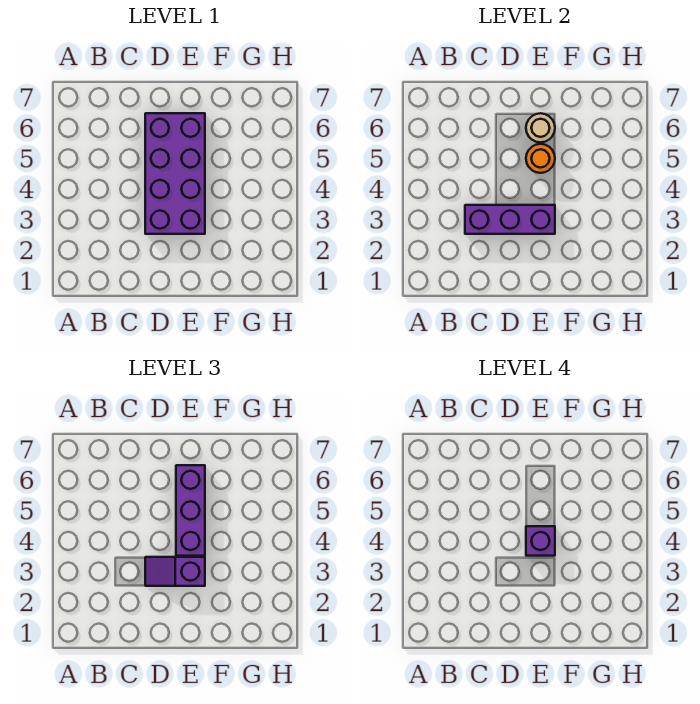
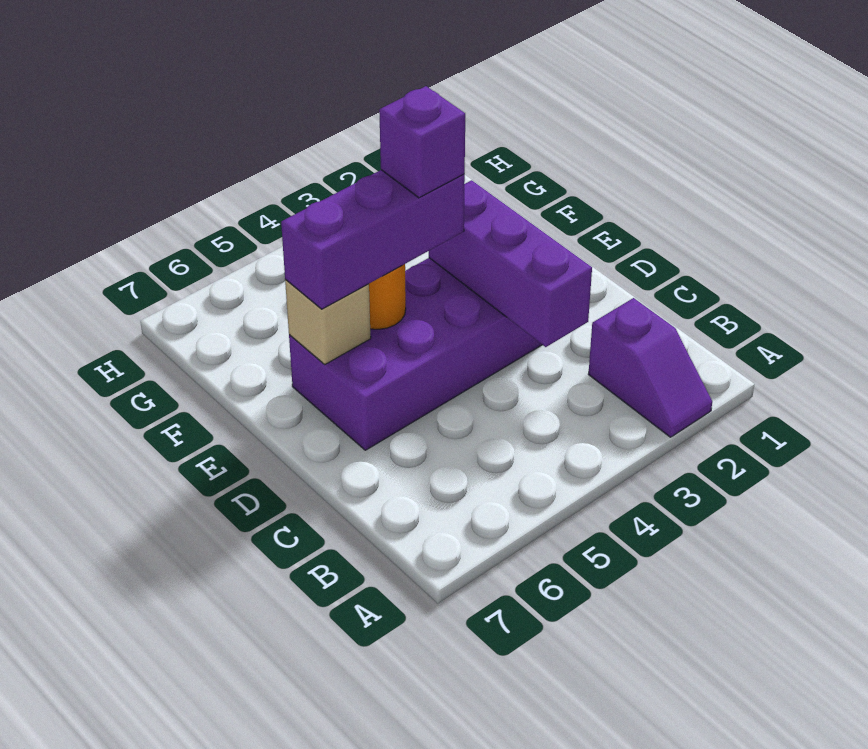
purple 1x2 slope [145,557,205,586] -> purple 1x2 slope moved to [588,298,712,437]
tan 1x1 round brick [526,113,555,142] -> tan 1x1 brick [285,279,371,364]

